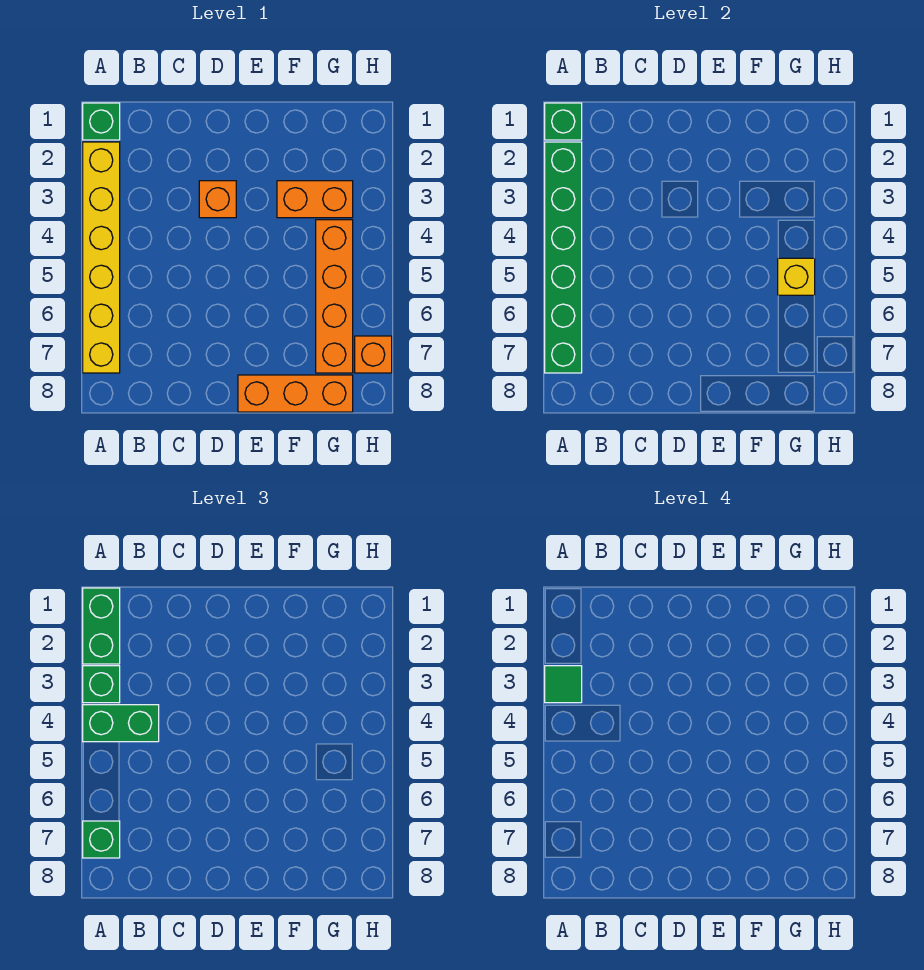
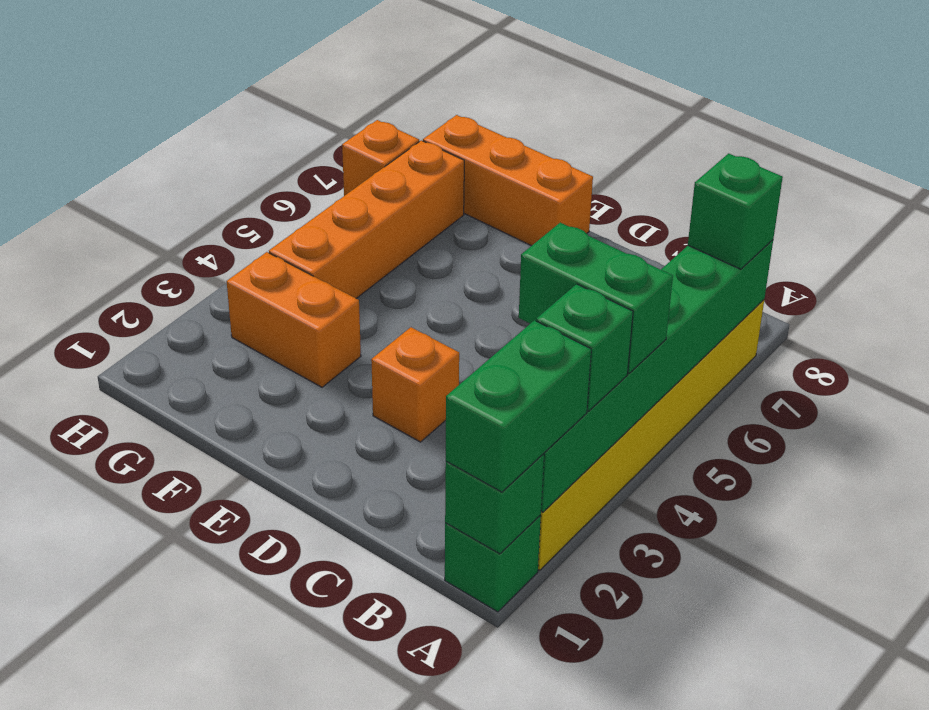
green 1x1 tile [545,666,582,703] -> none
yellow 1x1 brick [778,258,815,295] -> none

